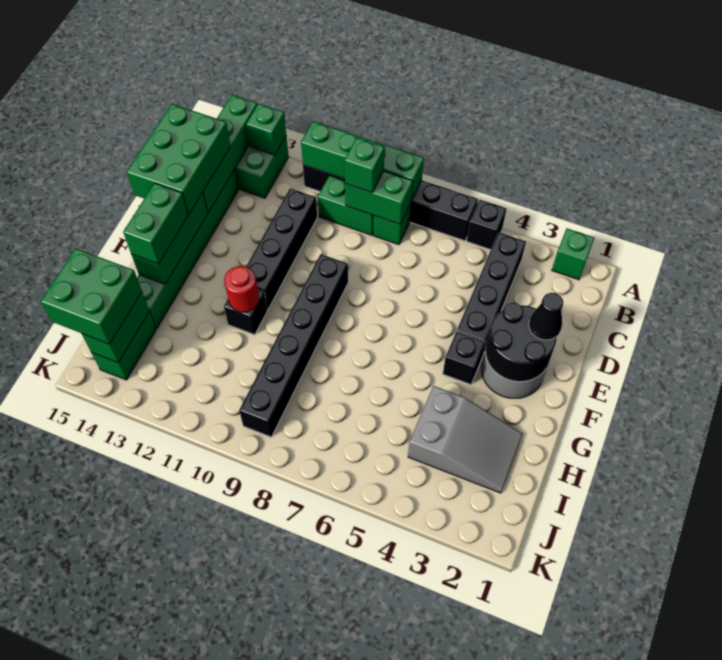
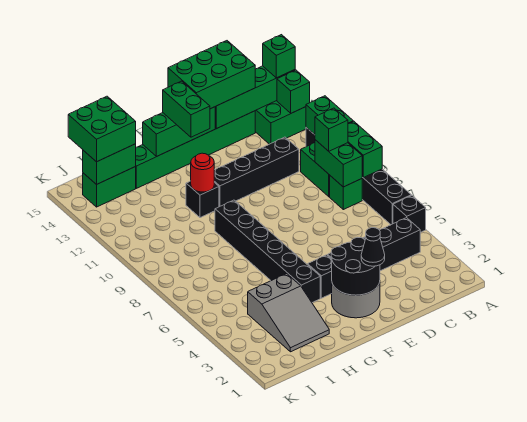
green 1x1 brick [552,229,594,280] -> green 1x1 brick moved to [263,35,295,78]
black 1x6 brick [239,254,348,437] -> black 1x6 brick turned to [215,200,320,303]
green 1x2 brick [123,183,188,264] -> green 1x2 brick turned to [163,81,210,137]

